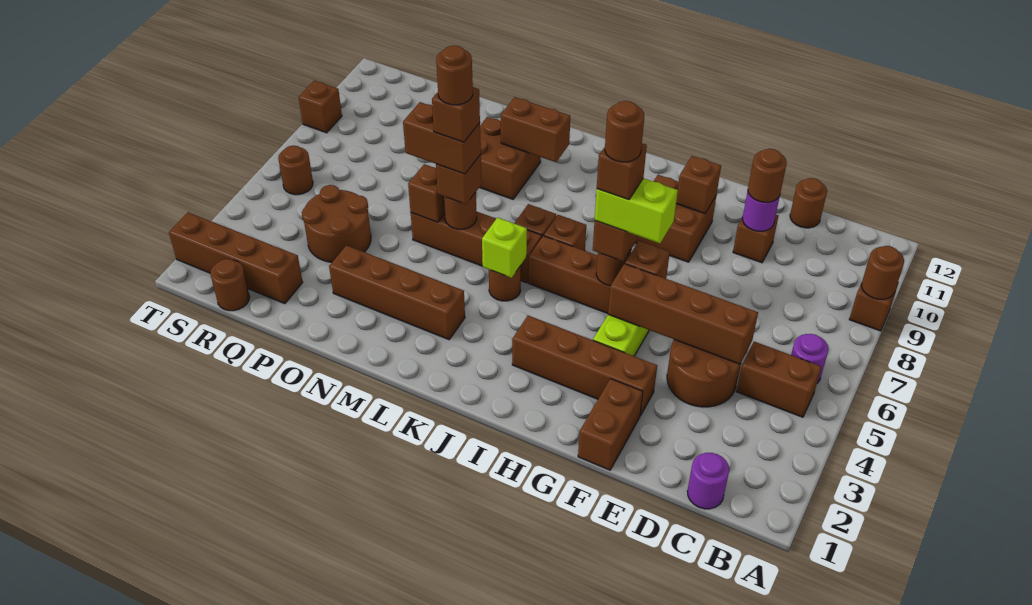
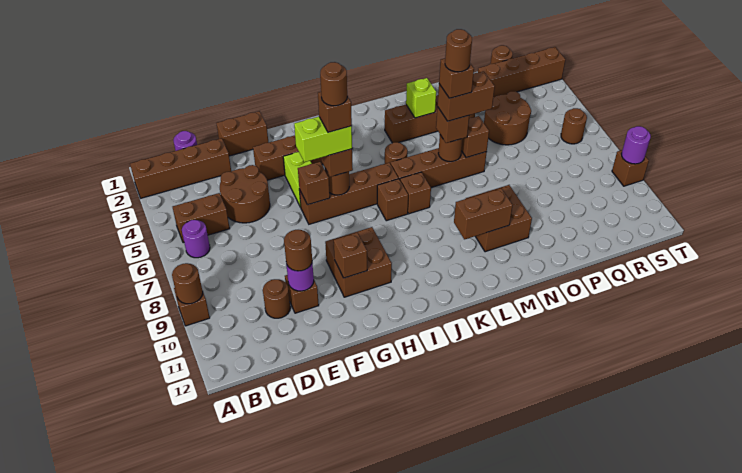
brown 1x4 brick [608,264,758,364] -> brown 1x4 brick moved to [130,138,231,198]
brown 1x1 round brick [790,178,827,228] -> brown 1x1 round brick moved to [263,279,290,318]
brown 1x2 brick [578,379,643,470] -> brown 1x2 brick turned to [216,111,269,156]
lime 1x1 brick [482,218,527,278] -> lime 1x1 brick moved to [406,78,436,118]
none -> purple 1x1 round brick [622,126,651,164]

